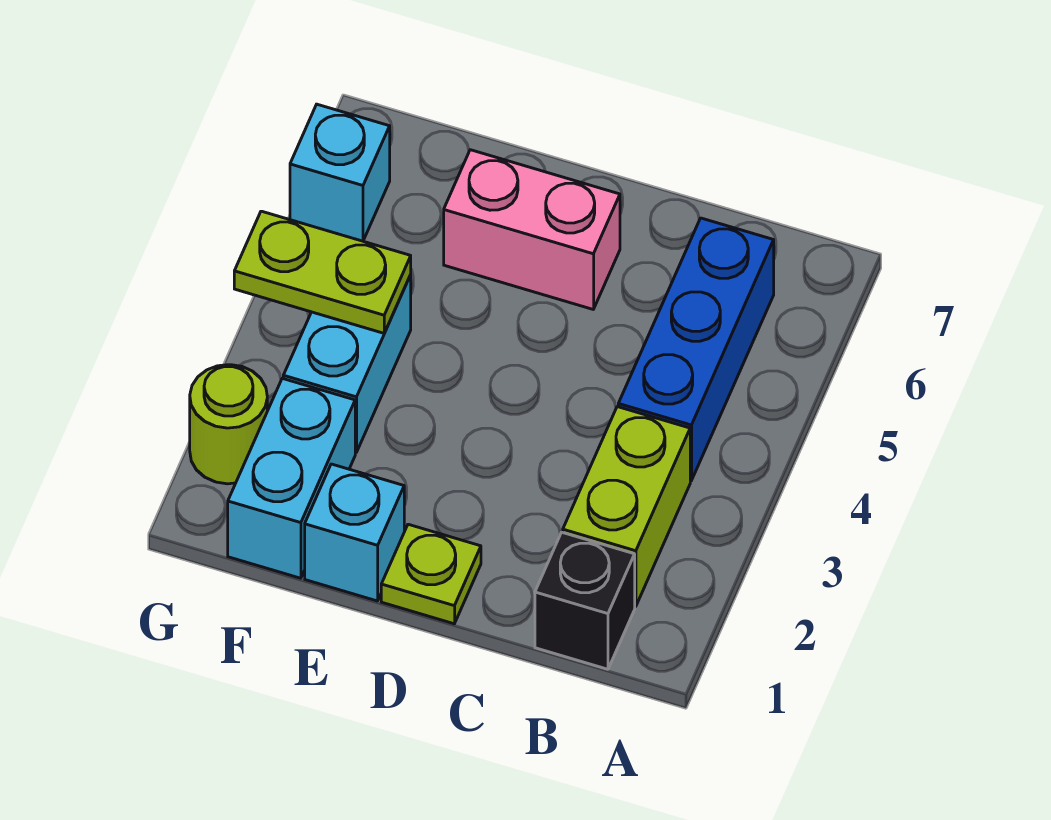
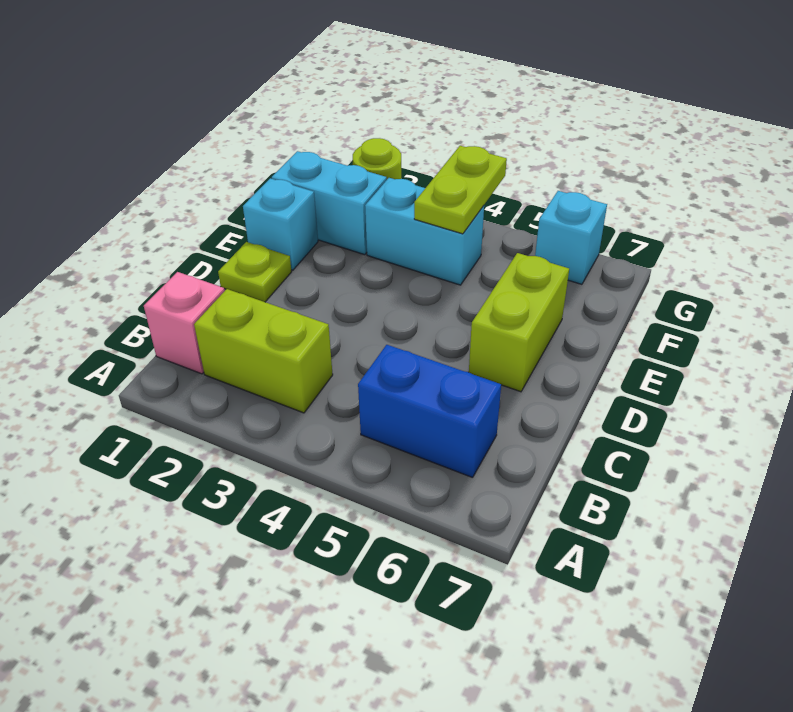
black 1x1 brick [535,532,635,669] -> pink 1x1 brick [144,272,225,374]
blue 1x3 brick [618,218,774,481] -> blue 1x2 brick [358,345,501,478]
pink 1x2 brick [444,150,620,309] -> lime 1x2 brick [469,253,569,392]

